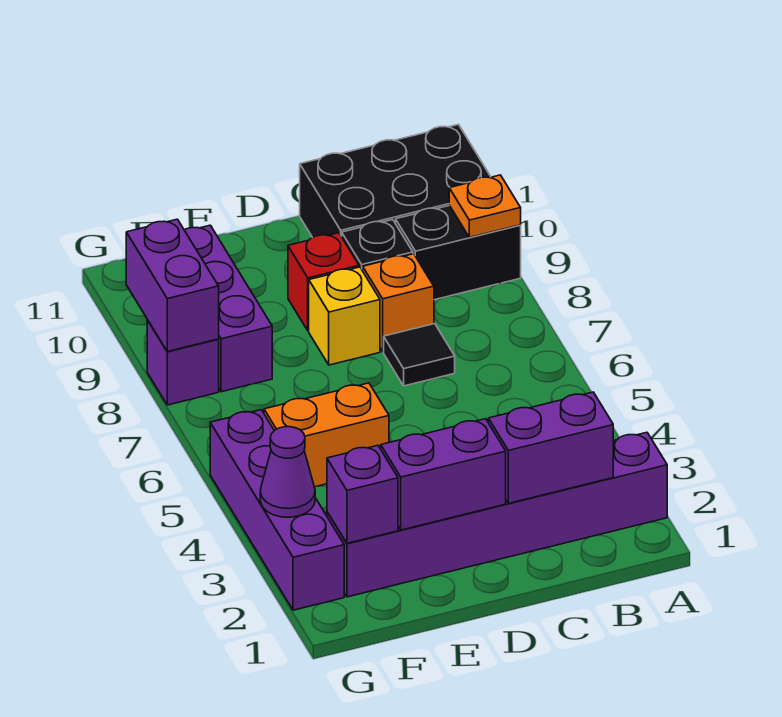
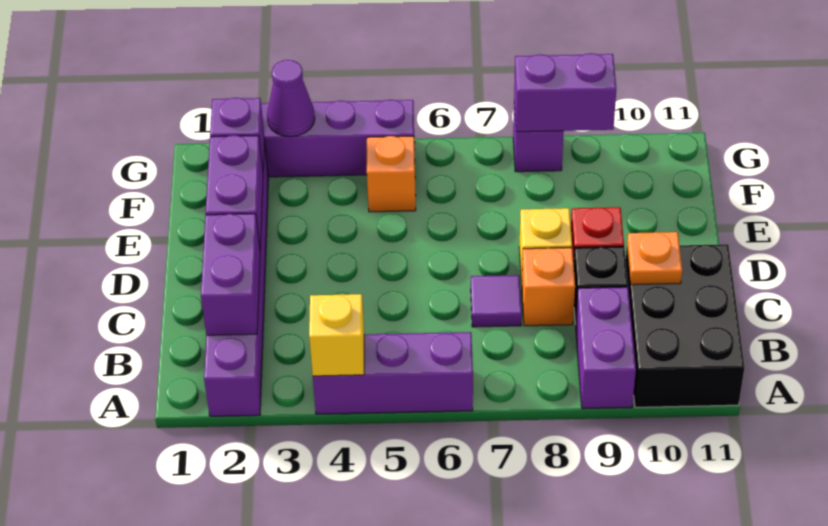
none -> yellow 1x1 brick [309,294,364,376]
black 1x2 brick [396,205,521,300] -> purple 1x2 brick [575,287,636,409]
orange 1x1 plate [449,175,521,237] -> orange 1x1 plate moved to [627,232,682,285]
black 1x1 tile [384,324,455,386] -> purple 1x1 tile [471,275,522,327]
orange 1x2 brick [264,383,389,487] -> orange 1x1 brick [367,136,416,212]
purple 1x3 brick [185,225,272,392] -> purple 1x3 brick moved to [313,332,473,414]

